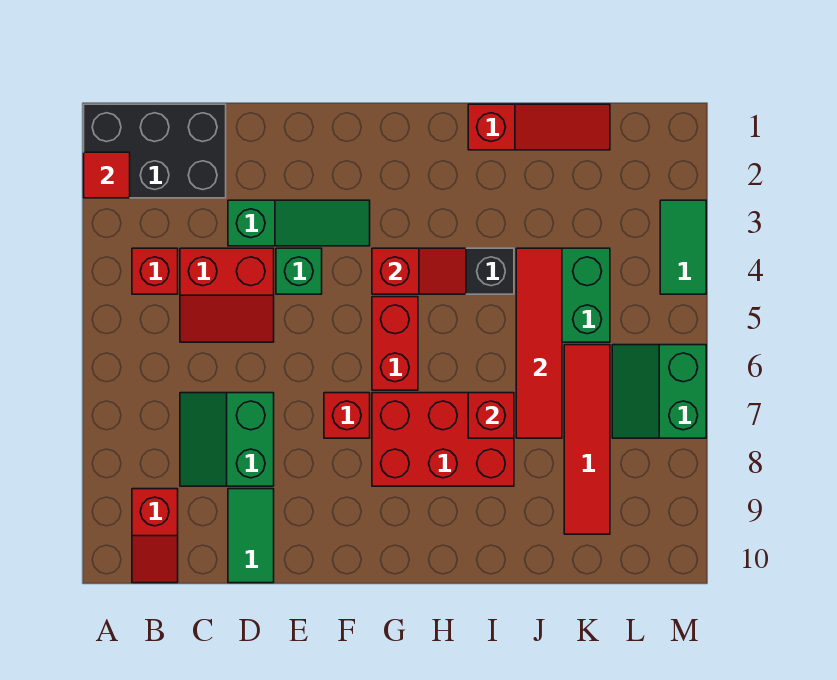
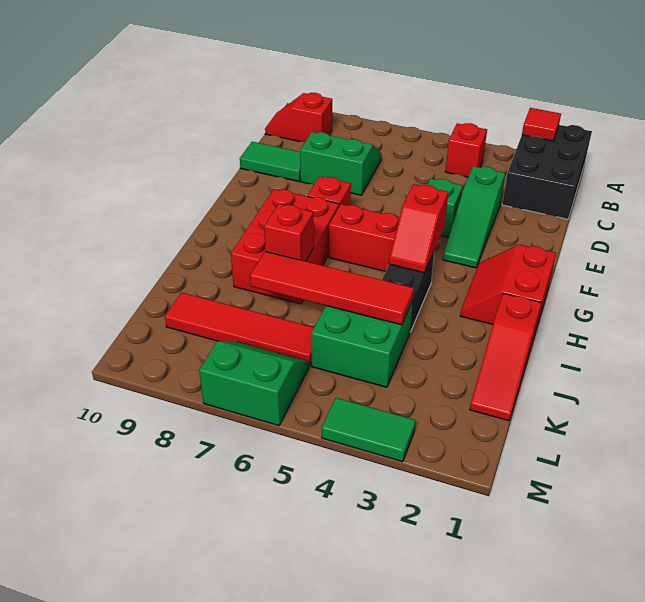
red 2x2 slope [180,248,274,342] -> red 2x2 slope moved to [460,244,556,331]

